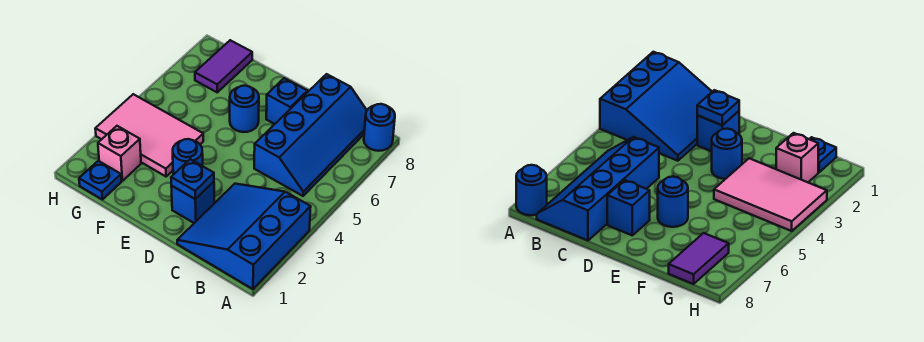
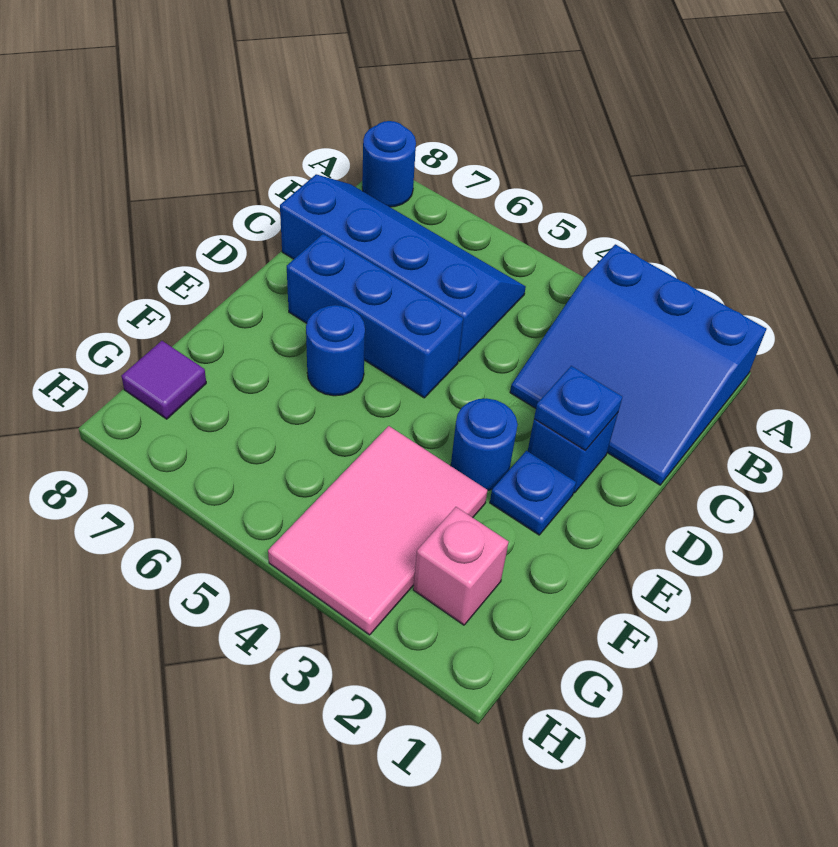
blue 1x1 brick [266,78,308,124] -> blue 1x3 brick [287,234,463,398]
blue 1x1 plate [79,161,121,199] -> blue 1x1 plate moved to [490,451,576,535]
purple 1x2 tile [195,40,252,92] -> purple 1x1 tile [121,341,206,419]

